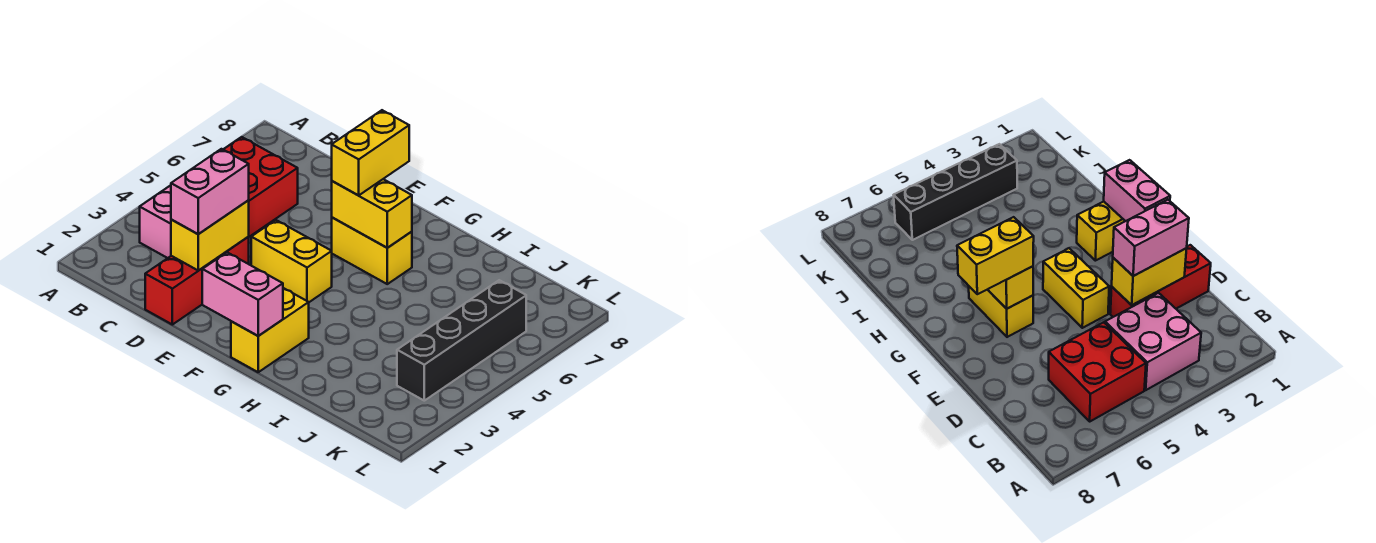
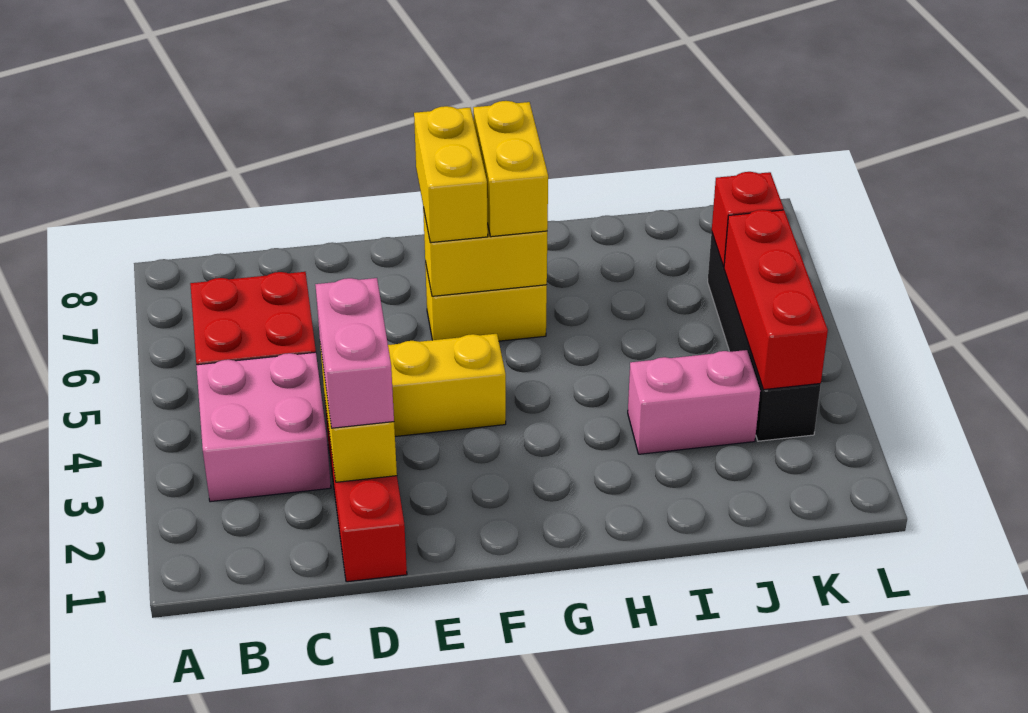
pink 1x2 brick [202,252,283,336] -> pink 1x2 brick moved to [628,350,760,454]
yellow 1x2 brick [231,288,309,372] -> yellow 1x2 brick moved to [473,101,548,237]
none -> red 1x3 brick [724,210,828,390]
none -> red 1x1 brick [712,172,784,267]

